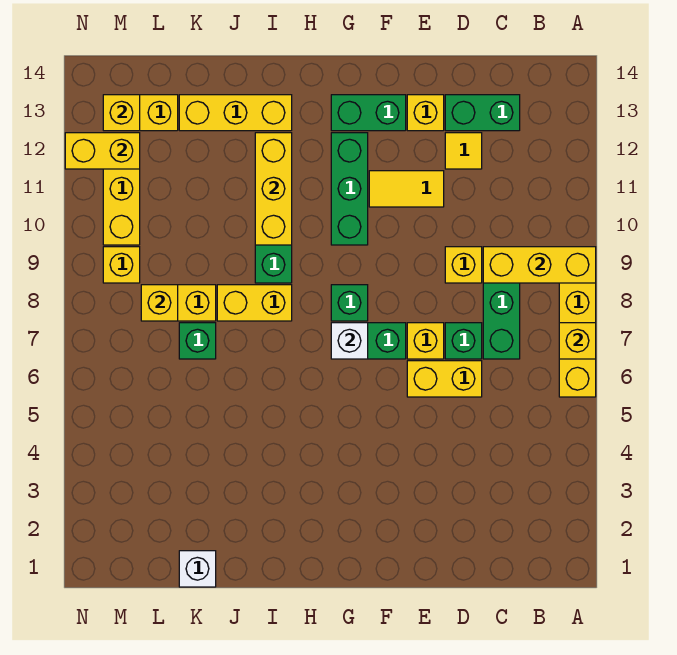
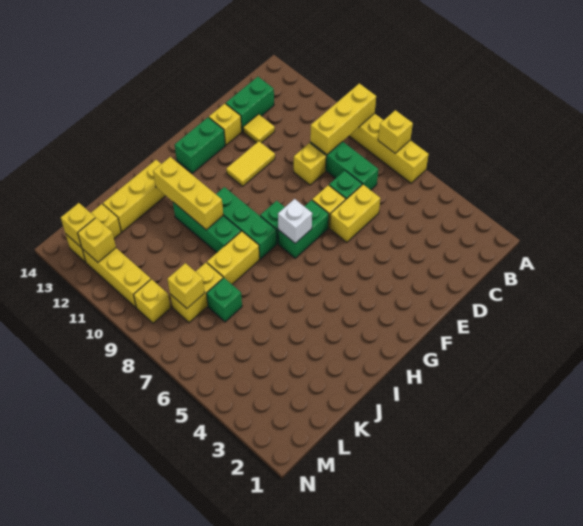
green 1x3 brick [331,133,368,245] -> green 1x3 brick moved to [216,187,277,259]
white 1x1 brick [179,551,216,587] -> none
yellow 1x2 brick [65,133,140,169] -> yellow 1x1 brick [78,218,116,262]

